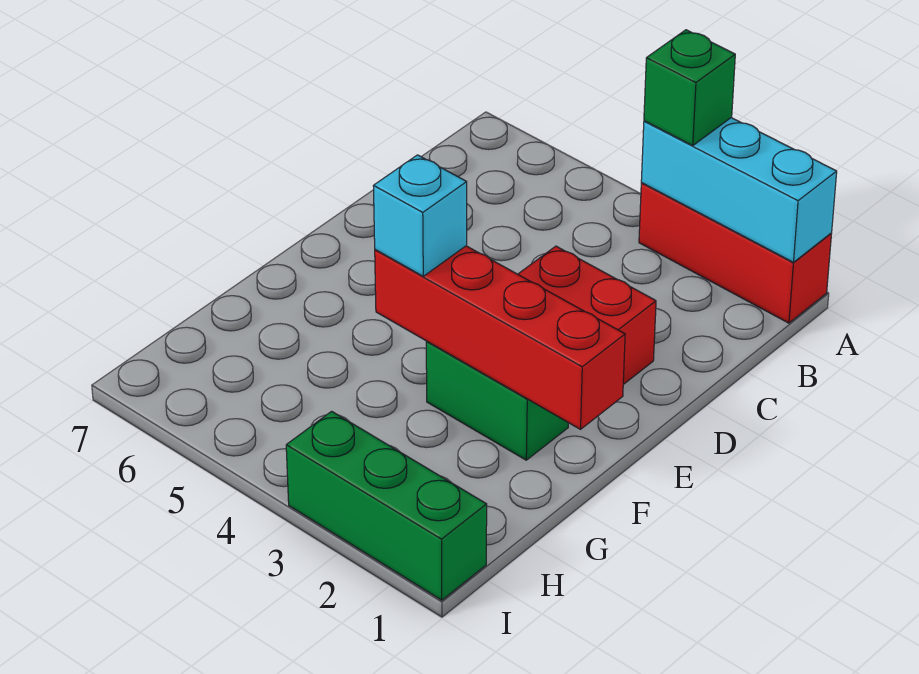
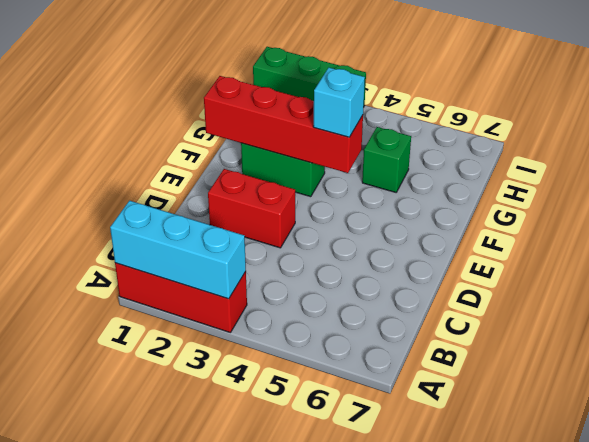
green 1x1 brick [644,30,735,145] -> green 1x1 brick moved to [362,127,411,192]

